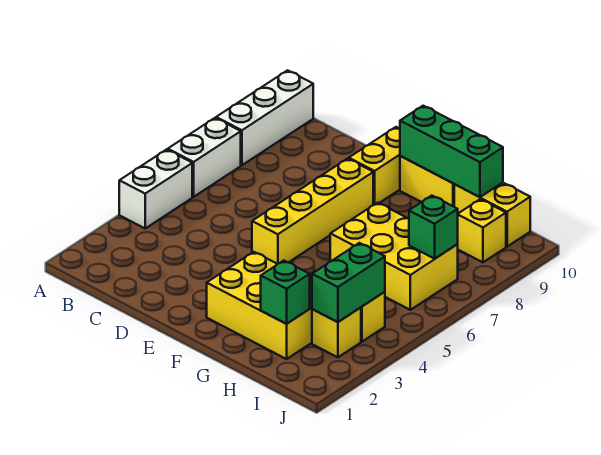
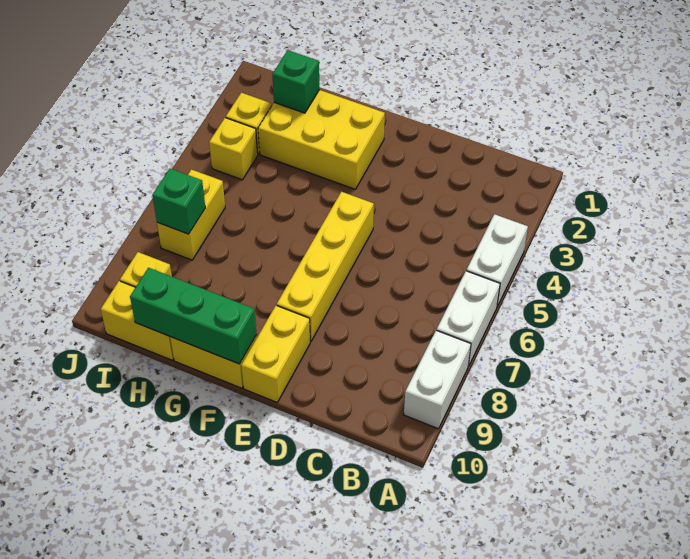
white 1x3 brick [216,70,313,165] -> white 1x2 brick [404,330,471,429]
yellow 2x3 brick [330,203,458,310] -> yellow 1x2 brick [157,169,225,260]
green 1x2 brick [312,243,385,322] -> none

